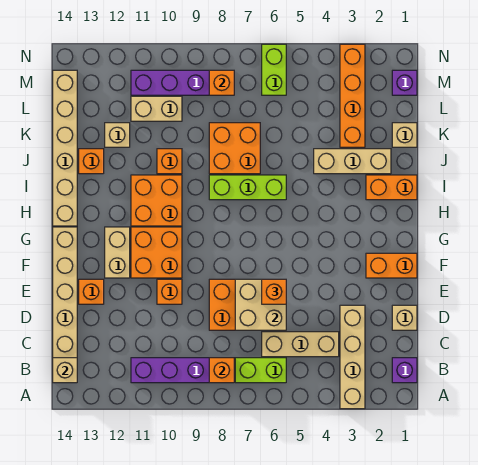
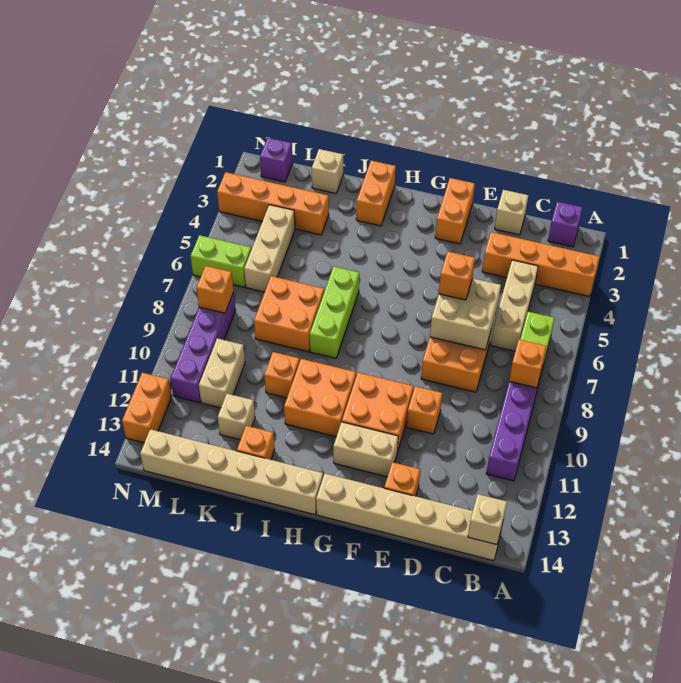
tan 1x4 brick [340,305,365,409] -> orange 1x4 brick [482,232,599,297]
tan 1x3 brick [314,149,391,174] -> tan 1x3 brick moved to [244,205,295,292]
none -> orange 1x2 brick [122,373,172,443]

